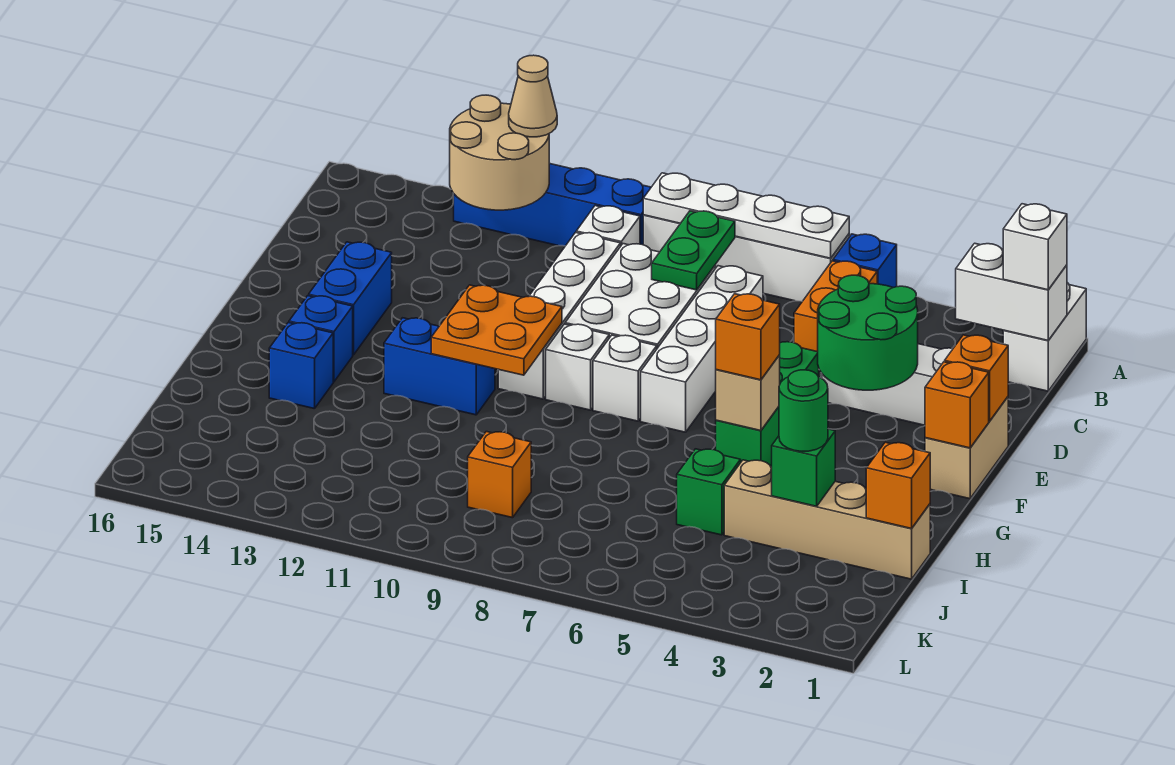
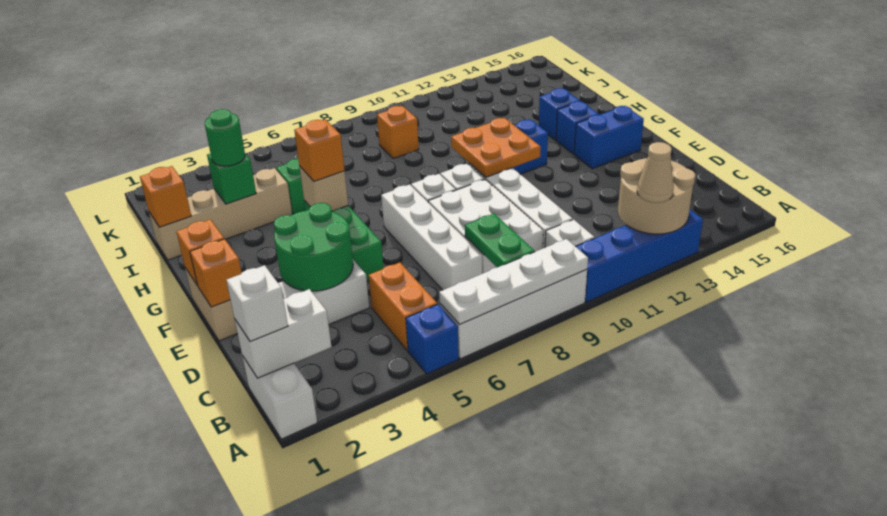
blue 1x2 brick [309,242,392,355] -> blue 1x2 brick turned to [574,106,644,169]

